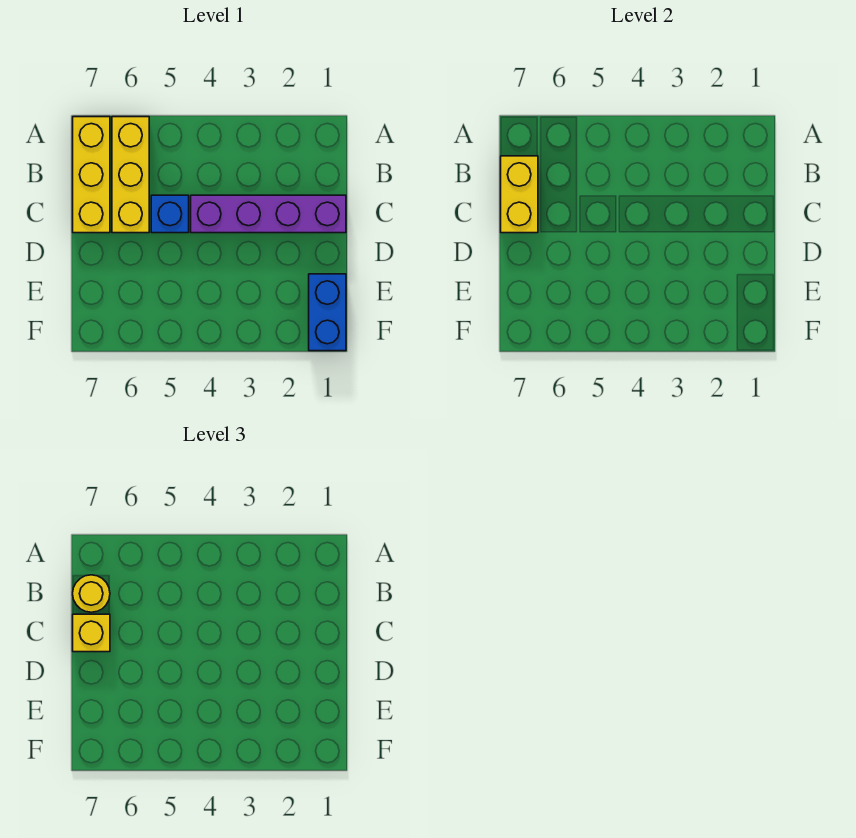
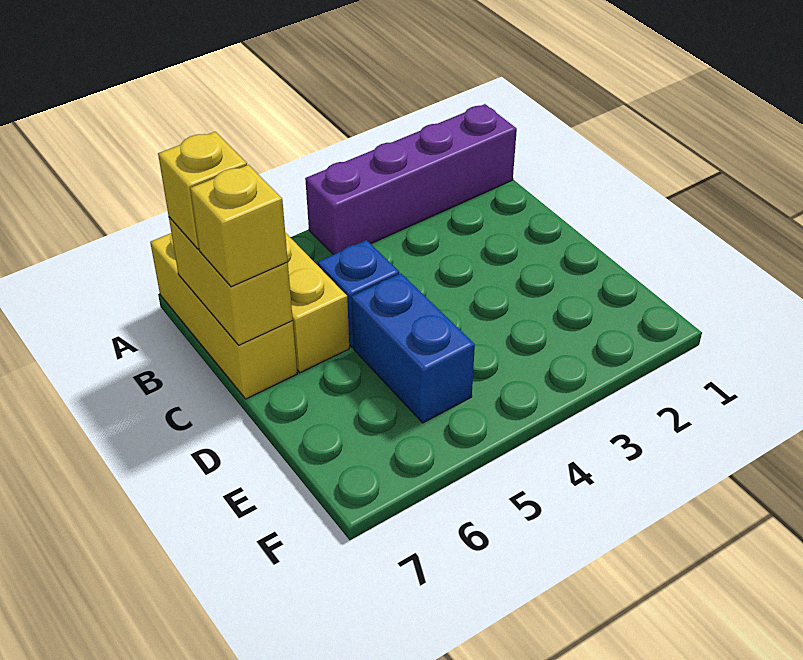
yellow 1x1 round brick [73,575,110,612] -> yellow 1x1 brick [158,132,247,249]
purple 1x4 brick [191,195,346,233] -> purple 1x4 brick moved to [305,104,517,255]
blue 1x2 brick [309,274,346,351] -> blue 1x2 brick moved to [351,274,475,423]

